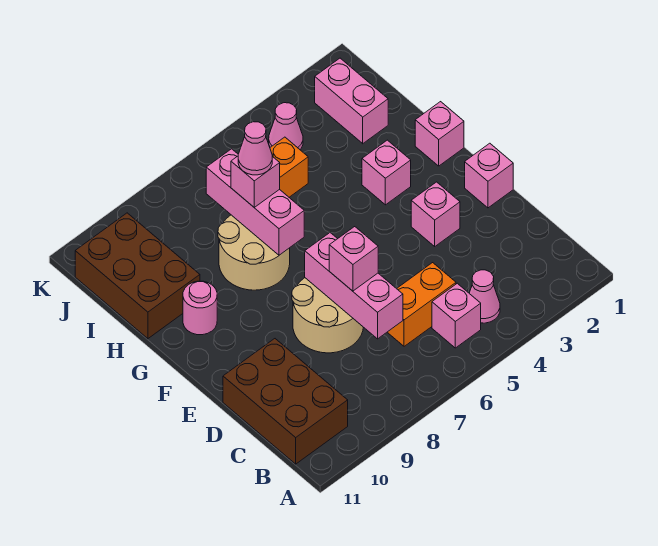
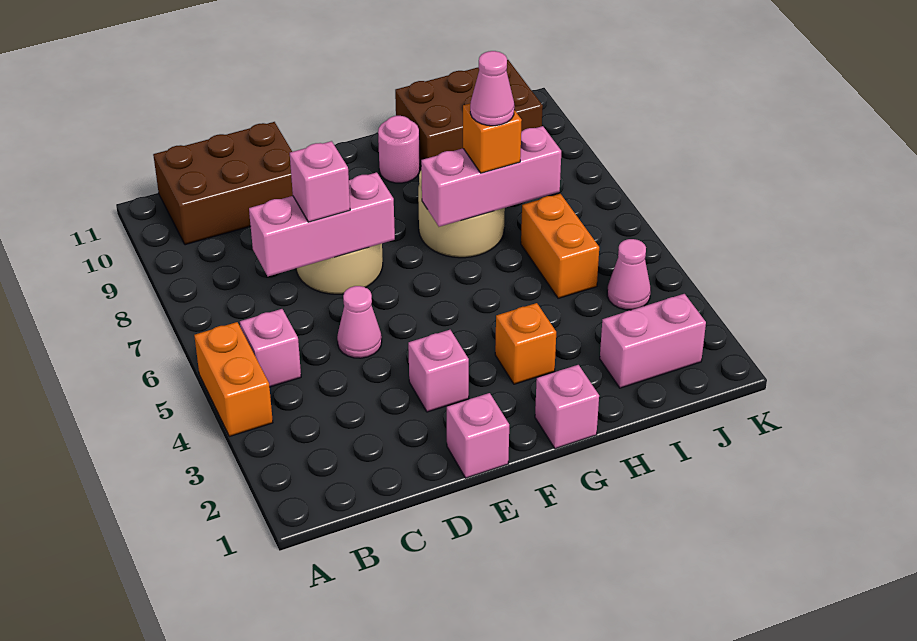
pink 1x1 cone [469,270,500,323] -> pink 1x1 cone moved to [337,286,382,358]
orange 1x2 brick [387,263,456,346] -> orange 1x2 brick moved to [194,322,273,436]
pink 1x1 brick [362,140,411,205] -> orange 1x1 brick [495,303,556,384]
pink 1x1 brick [231,156,280,207] -> orange 1x1 brick [463,103,522,173]

